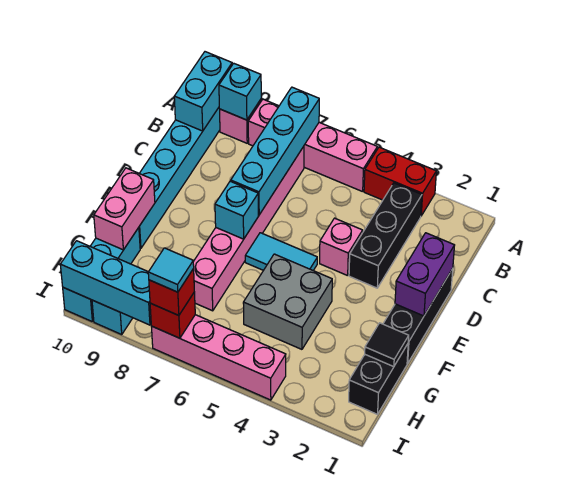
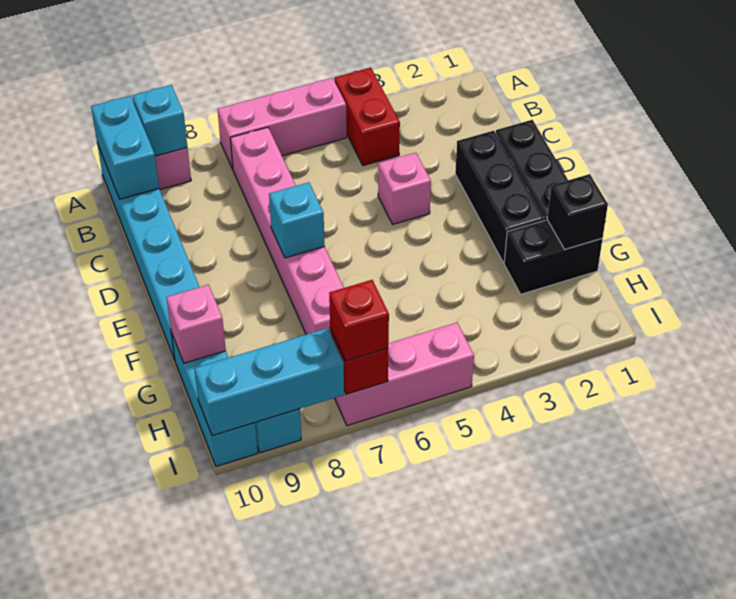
red 1x2 brick [364,147,436,216] -> red 1x2 brick turned to [335,68,400,166]
pink 1x4 brick [248,99,377,192] -> pink 1x3 brick [218,78,347,169]
cyan 1x4 brick [231,87,319,215] -> none
black 1x3 brick [349,183,422,288] -> black 1x3 brick moved to [455,131,544,263]
purple 1x2 brick [395,233,455,316] -> none
cyan 1x2 tile [245,233,317,270] -> none
grey 2x2 brick [243,254,332,349] -> none
pink 1x2 brick [94,168,155,250] -> pink 1x1 brick [166,285,226,363]
black 1x2 brick [349,344,408,414] -> black 1x2 brick turned to [504,220,602,294]
black 1x1 tile [365,323,409,367] -> black 1x1 brick [547,174,608,249]
pink 1x4 brick [151,315,286,400] -> pink 1x3 brick [335,323,474,426]
cyan 1x1 tile [148,248,194,292] -> none

